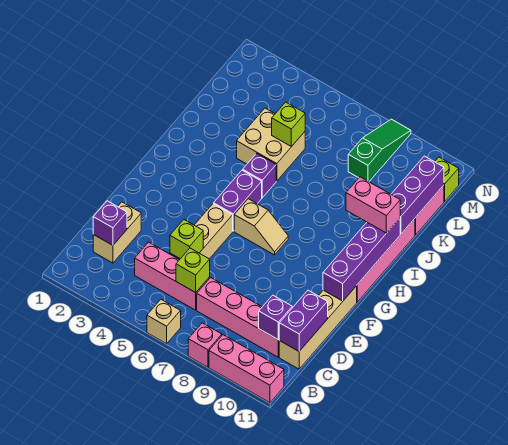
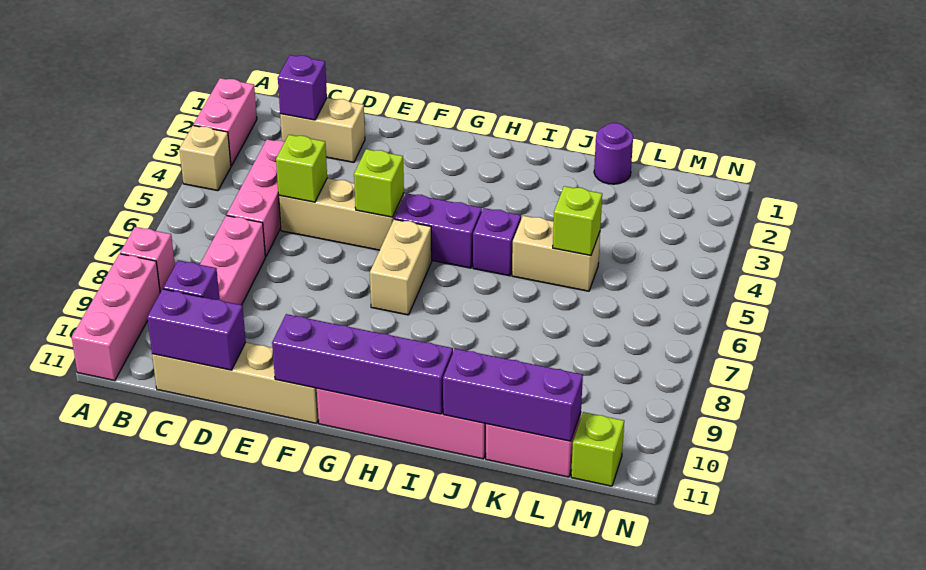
tan 1x1 brick [147,300,181,344] -> tan 1x1 brick moved to [180,125,231,191]
lime 1x1 brick [176,248,210,293] -> lime 1x1 brick moved to [354,149,404,217]
tan 1x2 slope [234,199,288,255] -> tan 1x2 brick [370,219,432,315]
pink 1x2 brick [346,177,400,233] -> pink 1x2 brick moved to [193,78,257,166]
tan 2x2 brick [237,108,305,181] -> tan 1x2 brick [512,216,600,291]
none -> purple 1x1 round brick [594,123,633,184]
green 1x3 slope [348,119,411,182] -> none

